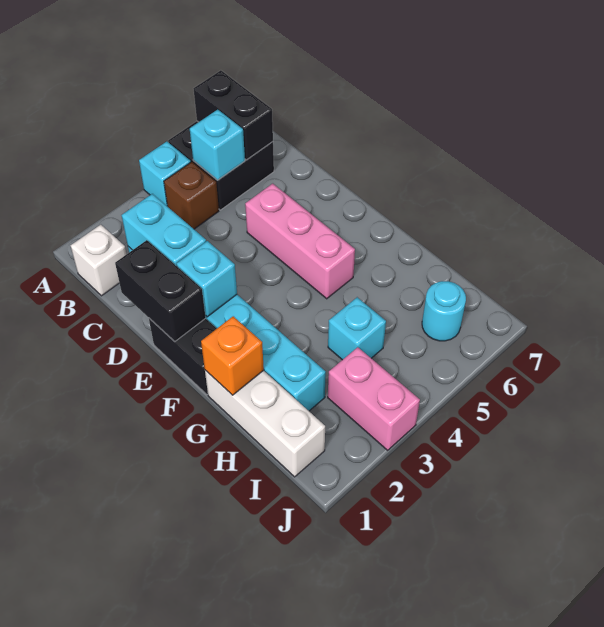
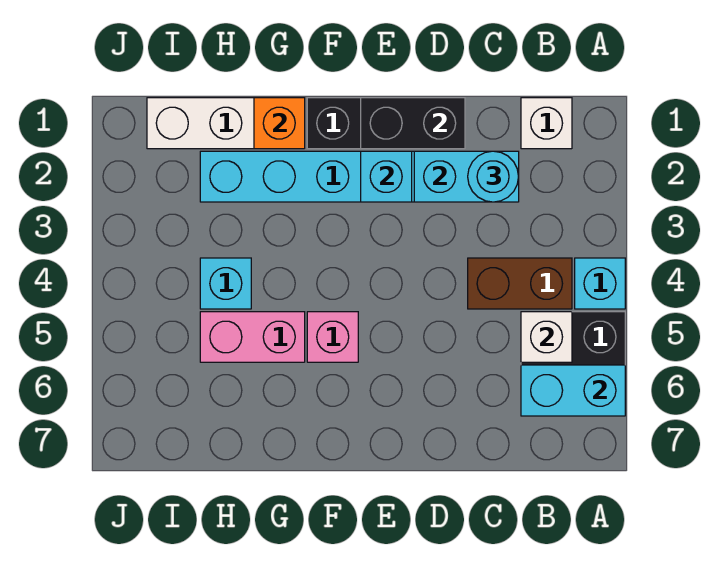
black 1x2 brick [194,70,273,160] -> cyan 1x2 brick [521,365,625,416]
brown 1x1 brick [164,162,219,229] -> brown 1x2 brick [468,258,572,309]
cyan 1x1 brick [190,110,245,180] -> white 1x1 brick [521,312,572,362]
pink 1x3 brick [245,184,355,299] -> pink 1x1 brick [307,312,358,362]
pink 1x2 brick [328,347,420,450] -> pink 1x2 brick moved to [200,312,305,362]
cyan 1x1 round brick [422,281,466,341] -> cyan 1x1 round brick moved to [468,151,519,202]

